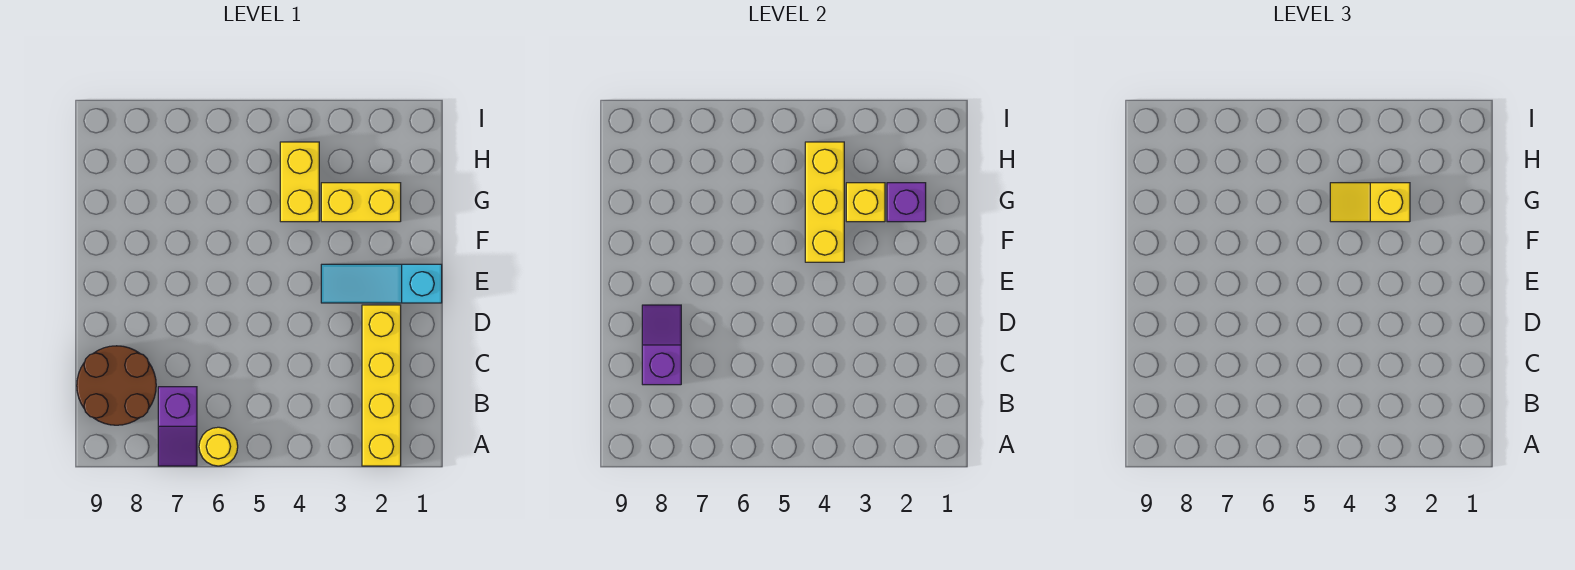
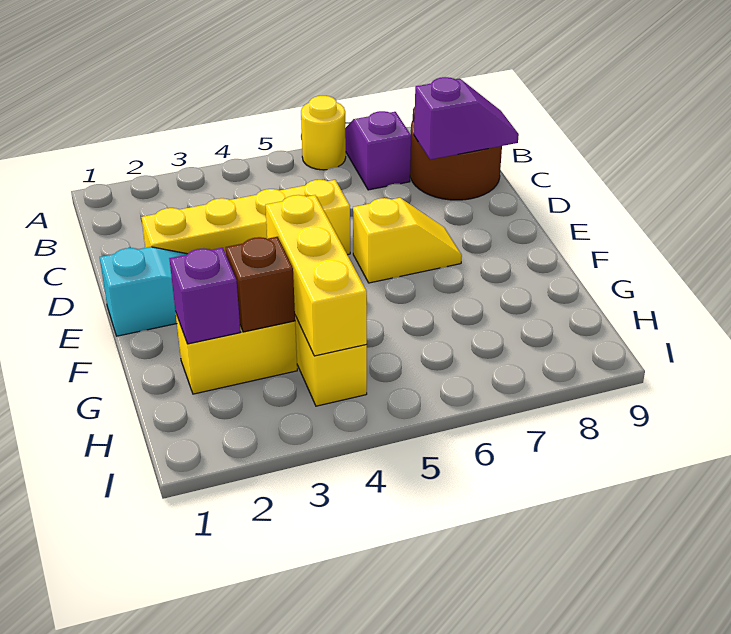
yellow 1x4 brick [362,305,401,466] -> yellow 1x4 brick turned to [141,180,350,255]
purple 1x2 slope [642,305,681,385] -> purple 1x2 slope turned to [414,77,519,160]
yellow 1x1 brick [846,183,885,222] -> brown 1x1 brick [226,237,295,332]
yellow 1x2 slope [1330,183,1410,222] -> yellow 1x2 slope moved to [353,198,462,283]

